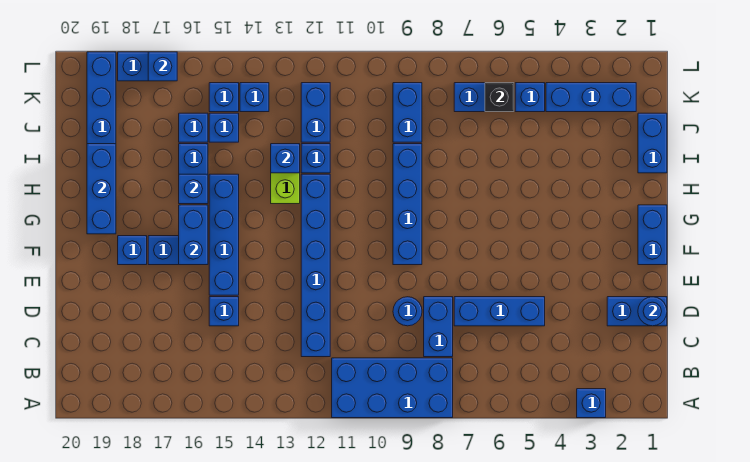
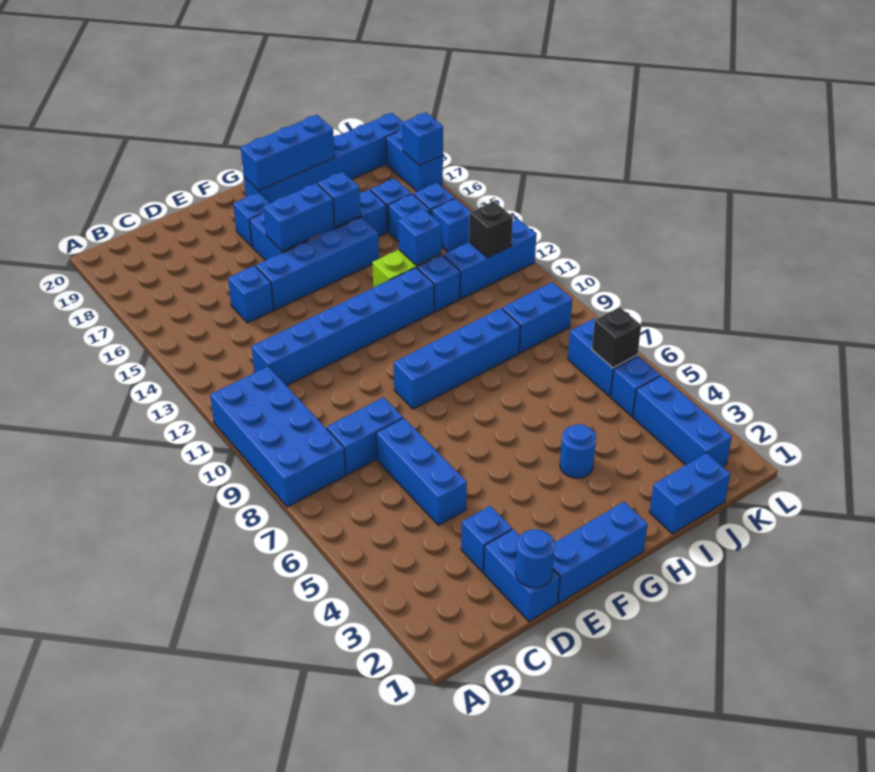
blue 1x1 brick [577,389,606,418] -> blue 1x1 brick moved to [461,506,512,572]
blue 1x1 round brick [393,297,422,326] -> blue 1x1 round brick moved to [560,424,596,478]
blue 1x2 brick [638,205,667,265] -> blue 1x3 brick [553,502,648,603]
blue 1x2 brick [301,83,330,142] -> blue 1x3 brick [443,219,536,299]
none -> black 1x1 brick [469,201,513,258]

